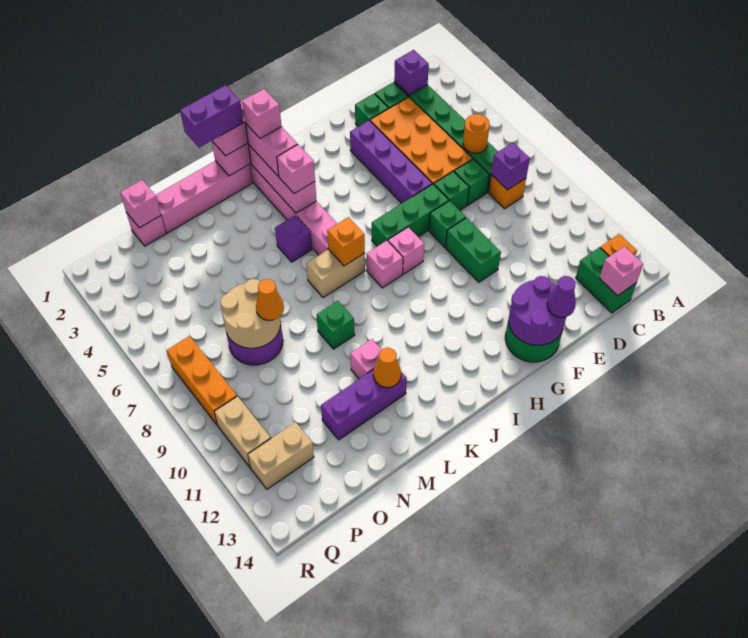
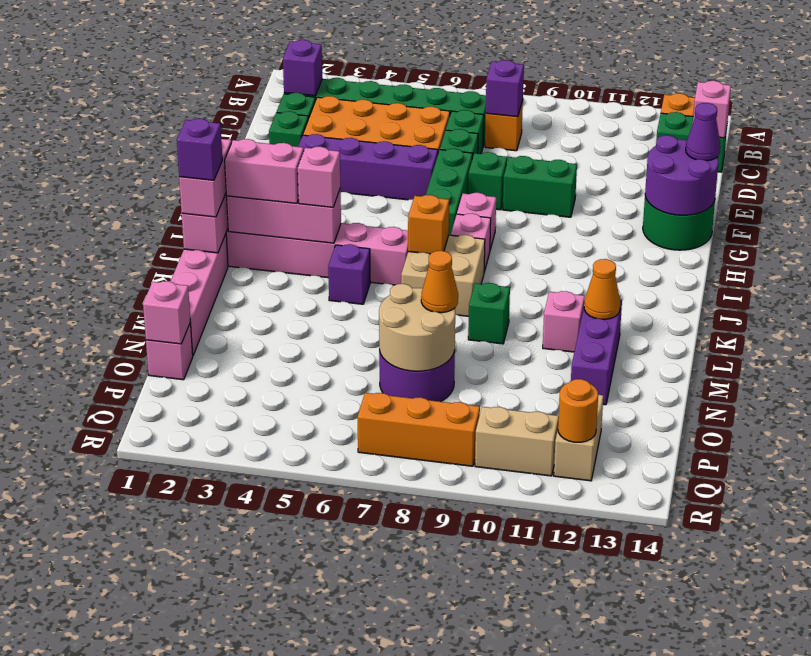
orange 1x1 round brick [463,114,490,153] -> orange 1x1 round brick moved to [558,379,598,442]
pink 1x1 brick [242,89,282,139] -> none
tan 1x2 brick [306,249,365,298] -> tan 2x2 brick [401,235,485,316]
purple 1x2 brick [180,85,244,148] -> purple 1x1 brick [177,119,222,180]

